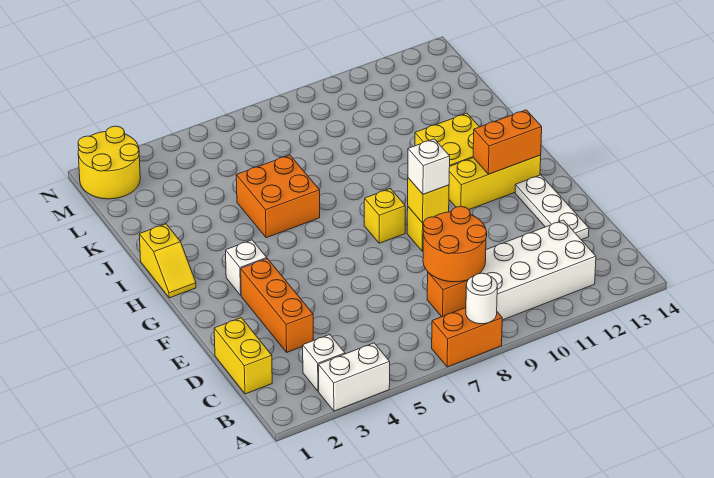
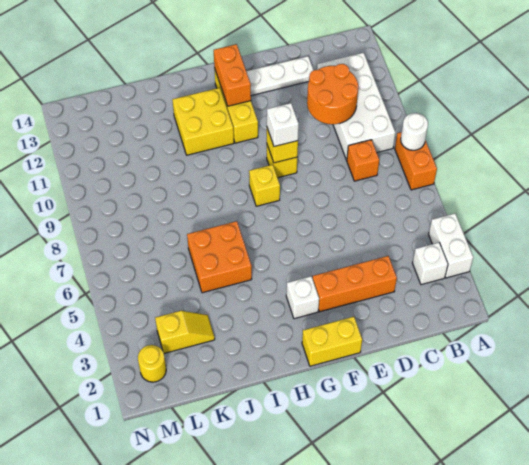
yellow 1x2 brick [214,318,272,394] -> yellow 1x2 brick moved to [302,317,362,366]
orange 2x2 round brick [423,206,487,282] -> orange 2x2 round brick moved to [307,64,358,124]
yellow 1x2 slope [139,224,196,298] -> yellow 1x2 slope moved to [155,311,215,353]
yellow 2x2 round brick [78,126,140,199] -> yellow 1x1 round brick [138,345,166,382]

